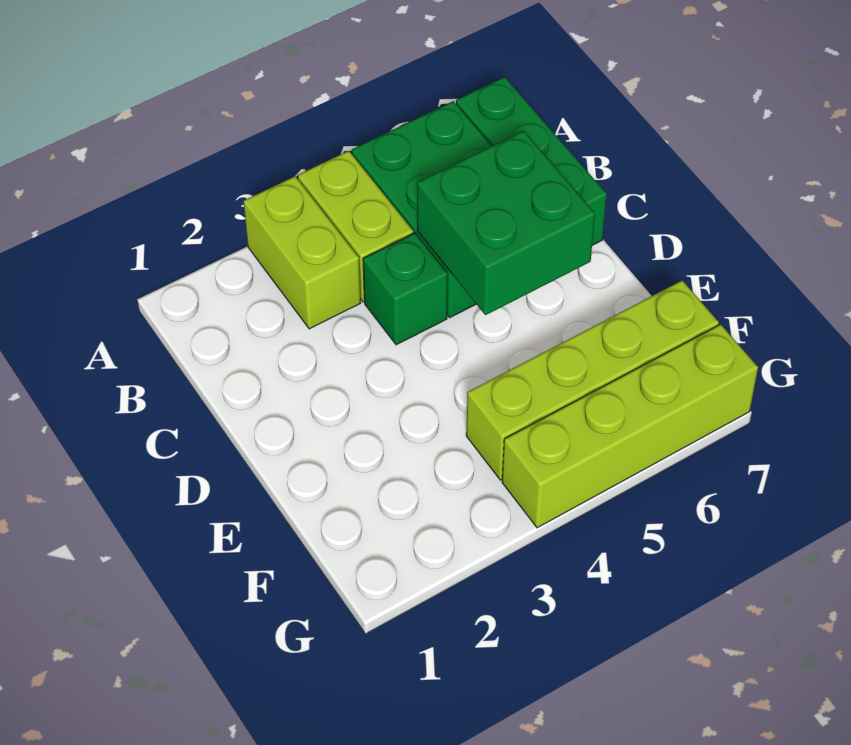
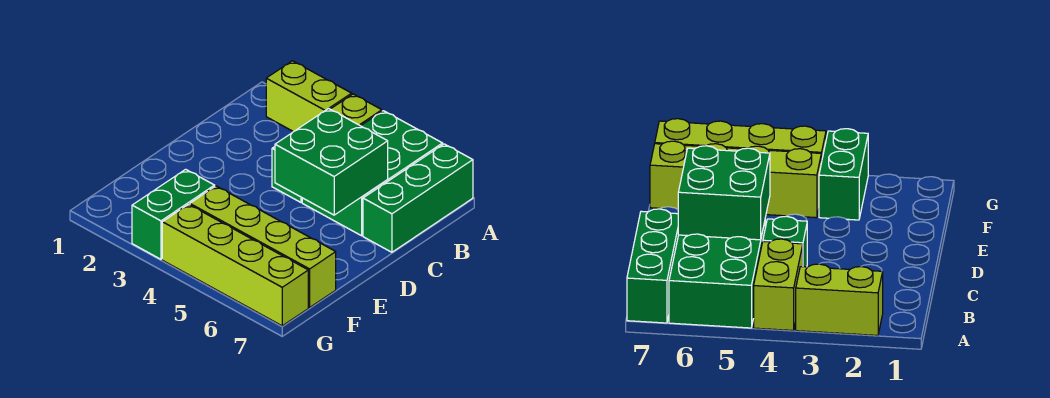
lime 1x2 brick [244,176,360,329] -> lime 1x2 brick turned to [266,61,352,131]
none -> green 1x2 brick [132,169,215,259]

